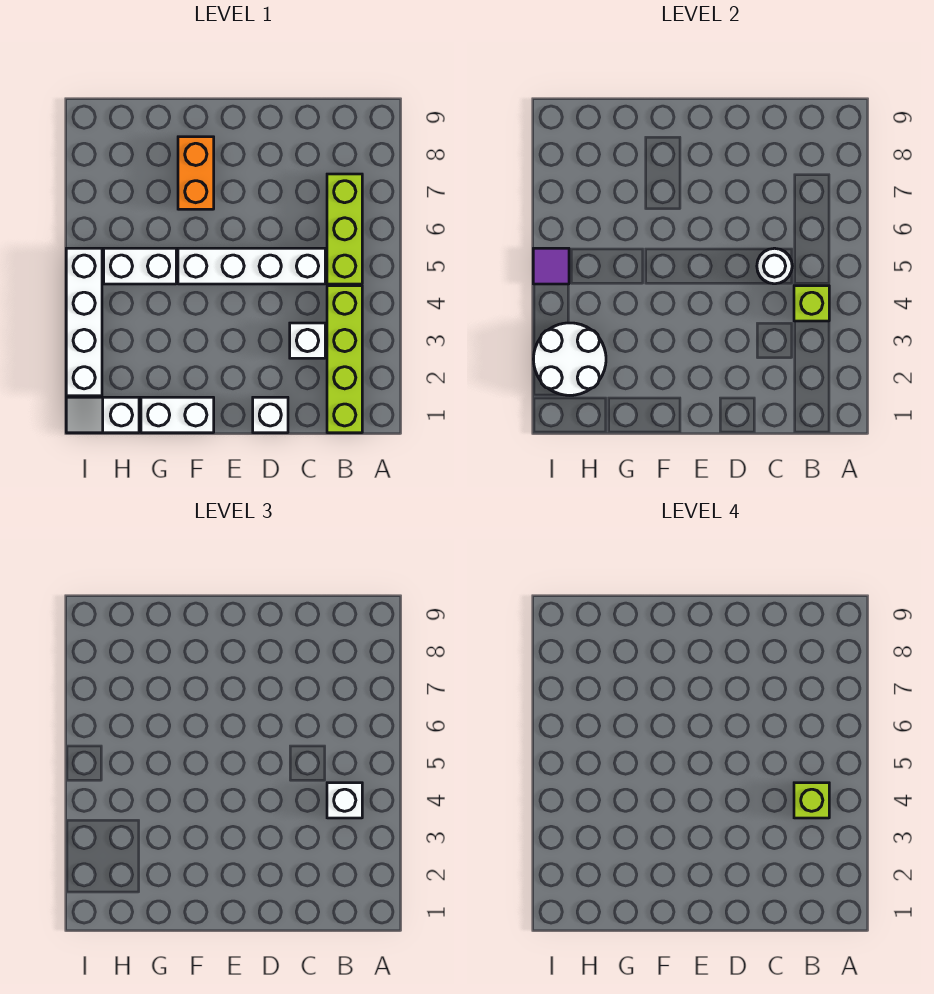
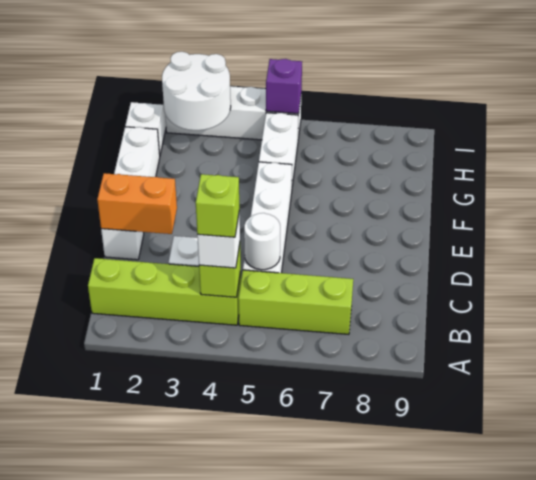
orange 1x2 brick [178,137,214,209] -> orange 1x2 brick moved to [97,173,177,234]
purple 1x1 tile [533,248,569,284] -> purple 1x1 brick [266,59,302,114]

